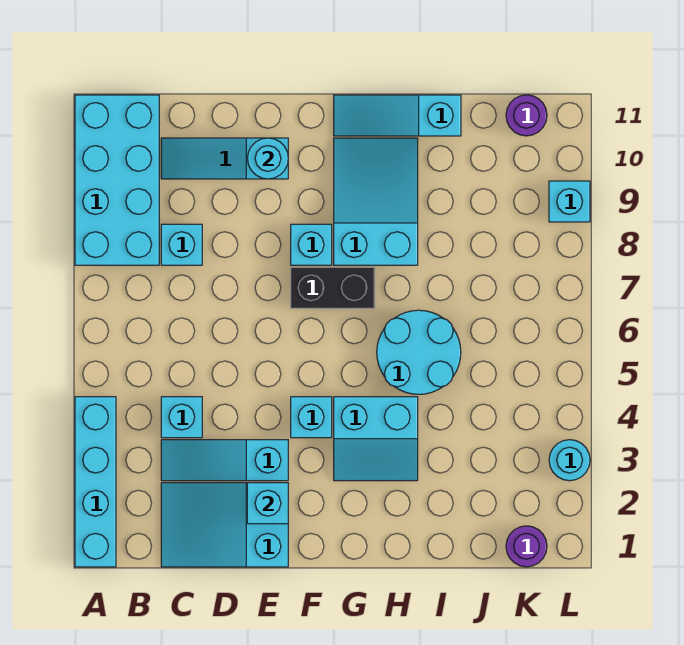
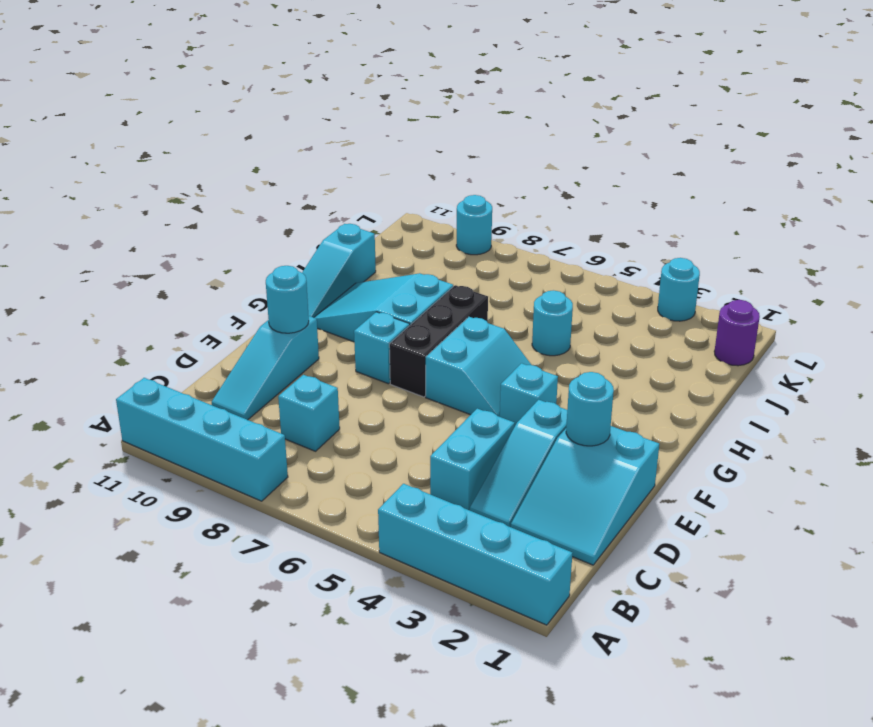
cyan 2x4 brick [75,95,159,265] -> cyan 1x4 brick [116,378,288,501]
cyan 1x1 brick [161,397,202,438] -> cyan 1x2 brick [430,409,515,510]
cyan 1x1 brick [247,483,288,524] -> cyan 1x1 round brick [566,372,614,446]
black 1x2 brick [291,267,375,308] -> black 1x3 brick [389,285,488,397]
cyan 2x2 slope [334,397,418,481] -> cyan 2x2 slope moved to [426,317,531,417]
cyan 2x2 round brick [377,310,461,394] -> cyan 1x1 round brick [532,290,573,356]
purple 1x1 round brick [506,95,547,136] -> none
cyan 1x1 brick [549,181,590,222] -> cyan 1x1 round brick [456,195,492,255]

